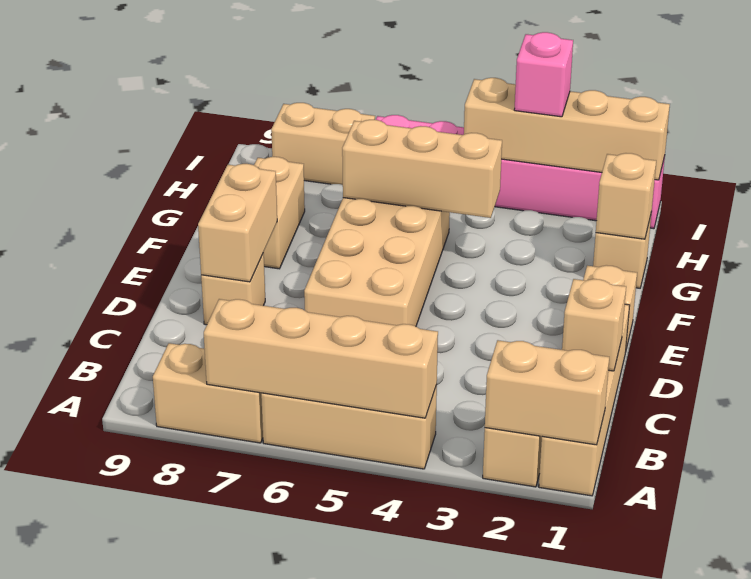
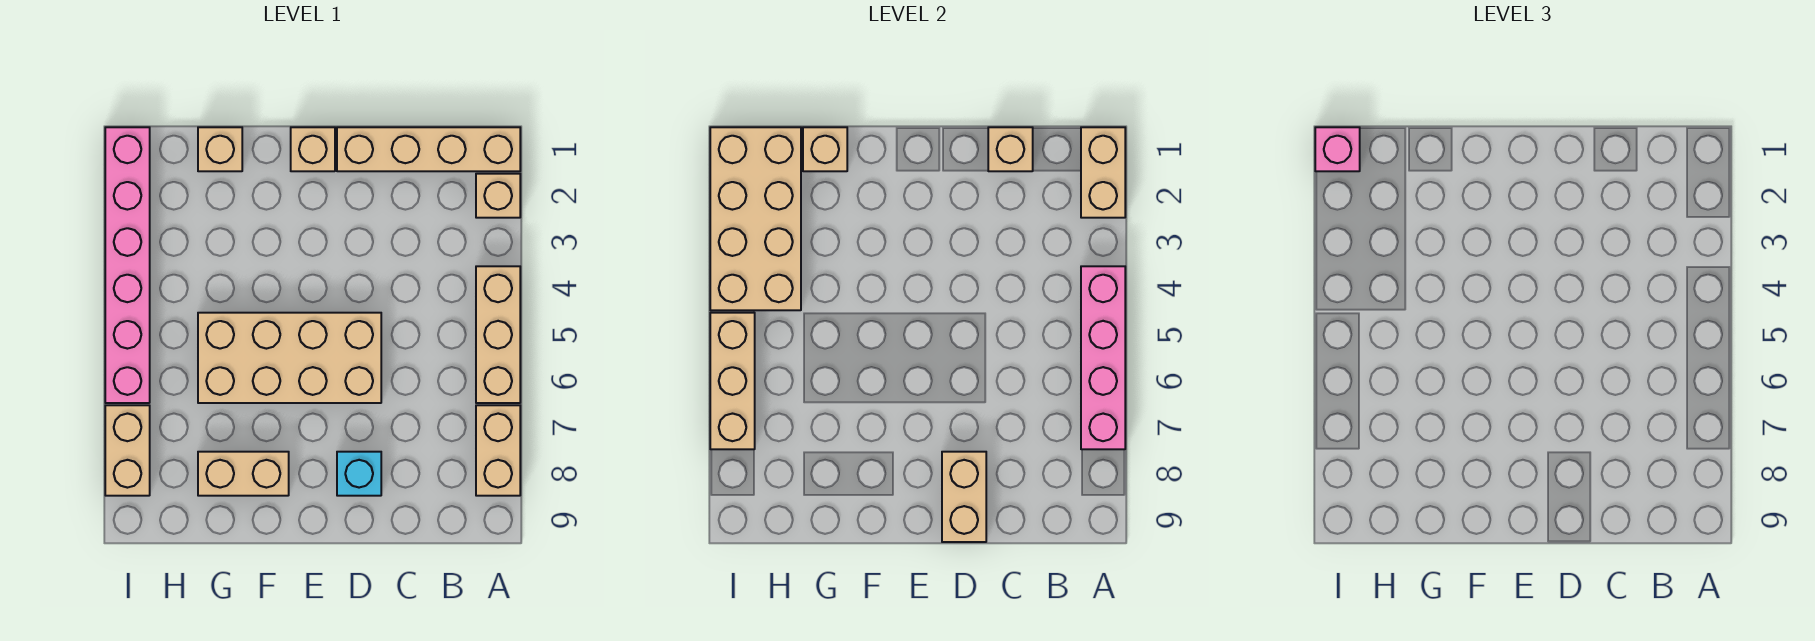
tan 1x4 brick [204,299,438,418] -> pink 1x4 brick [1081,266,1125,449]
tan 1x1 brick [201,253,265,325] -> cyan 1x1 brick [337,452,381,496]
tan 1x2 brick [198,164,277,282] -> tan 1x2 brick turned to [942,452,986,542]
tan 1x3 brick [342,120,502,218] -> tan 1x3 brick moved to [710,313,755,449]
tan 1x4 brick [464,78,670,180] -> tan 2x4 brick [710,127,801,310]
pink 1x1 brick [514,32,573,117] -> pink 1x1 brick moved to [1315,127,1360,171]

